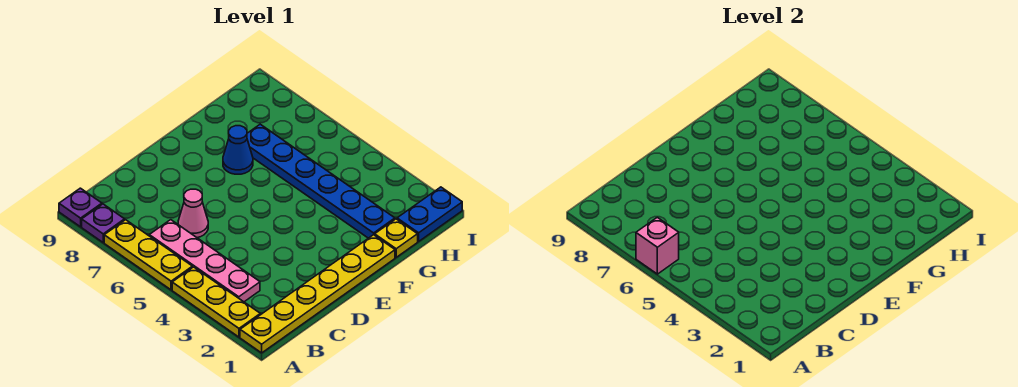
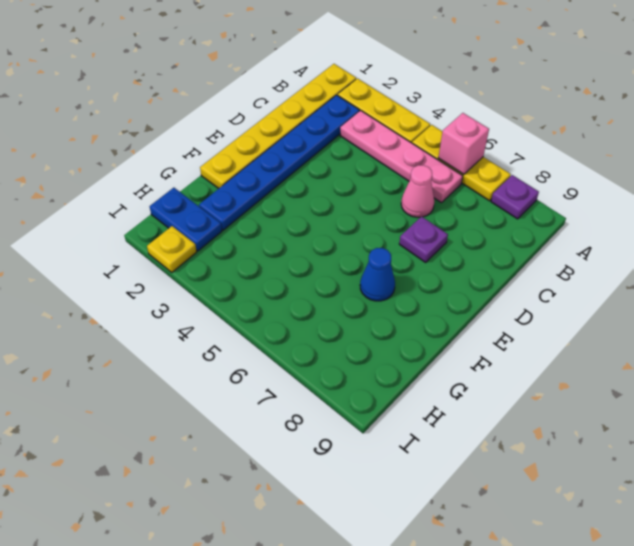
purple 1x1 plate [59,188,102,227] -> purple 1x1 plate moved to [399,217,448,262]
yellow 1x1 plate [375,219,418,257] -> yellow 1x1 plate moved to [147,226,197,272]
blue 1x6 plate [247,124,395,238] -> blue 1x6 plate turned to [199,95,360,230]
blue 1x2 plate [397,187,462,241] -> blue 1x2 plate turned to [150,188,222,251]

